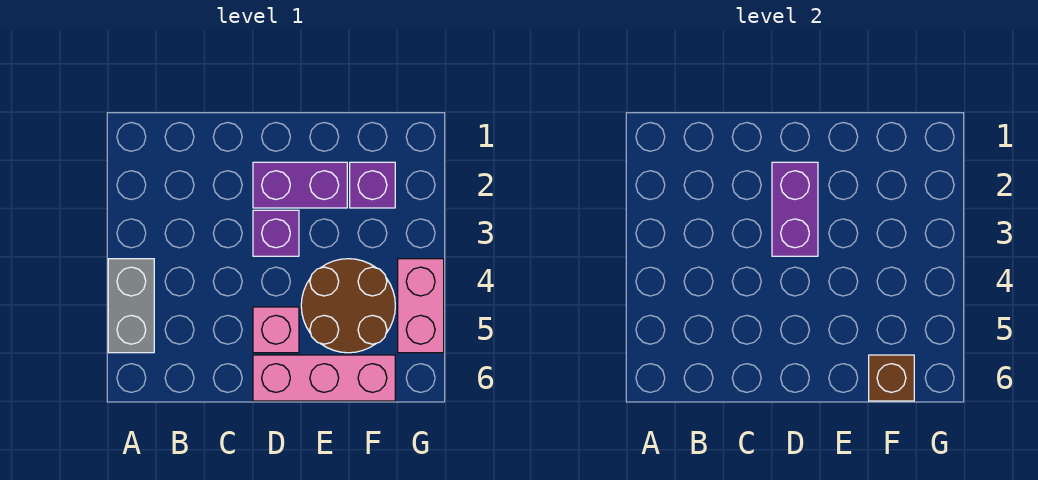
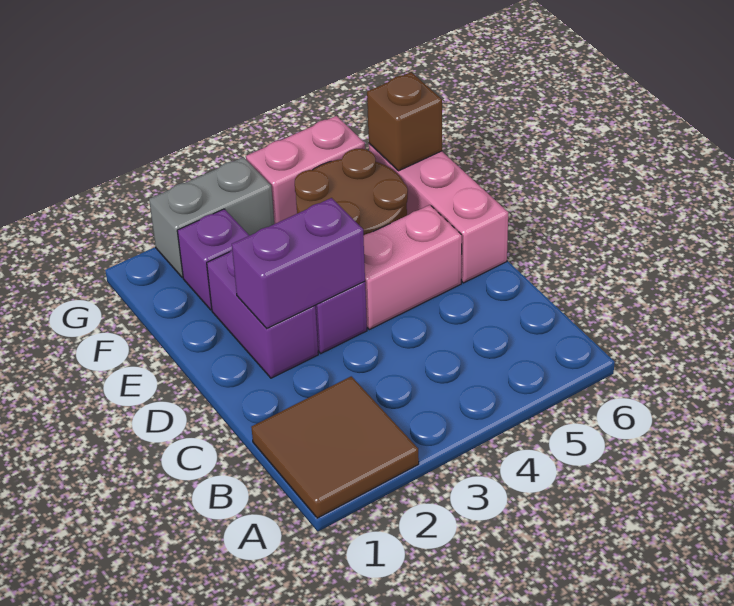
none -> brown 2x2 tile [251,376,419,518]
grey 1x2 brick [108,259,154,353] -> grey 1x2 brick moved to [149,157,274,278]
pink 1x1 brick [253,307,299,353] -> pink 1x2 brick [363,205,462,330]

